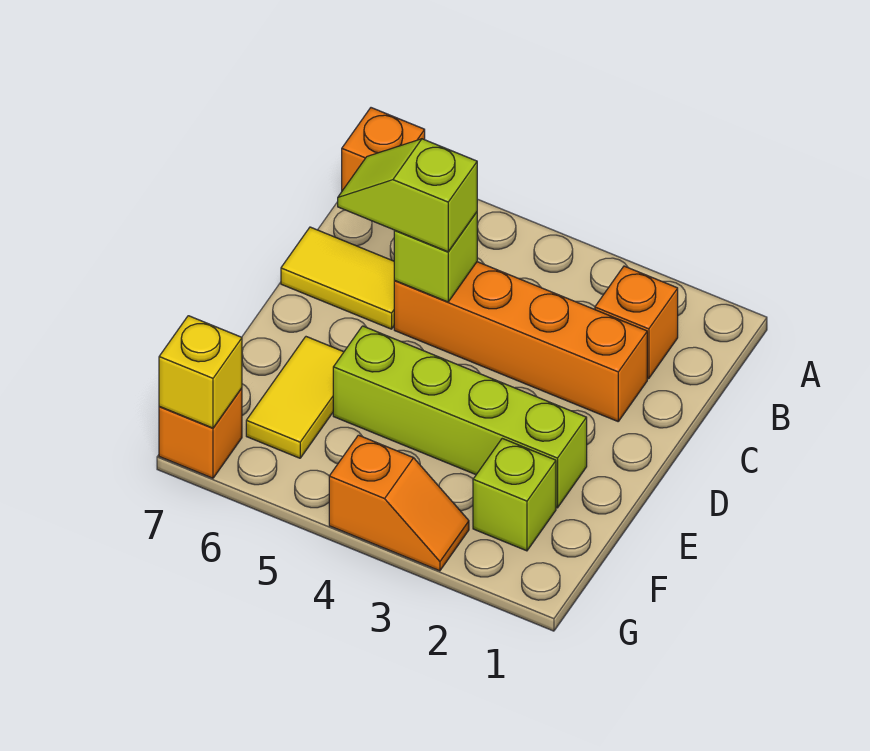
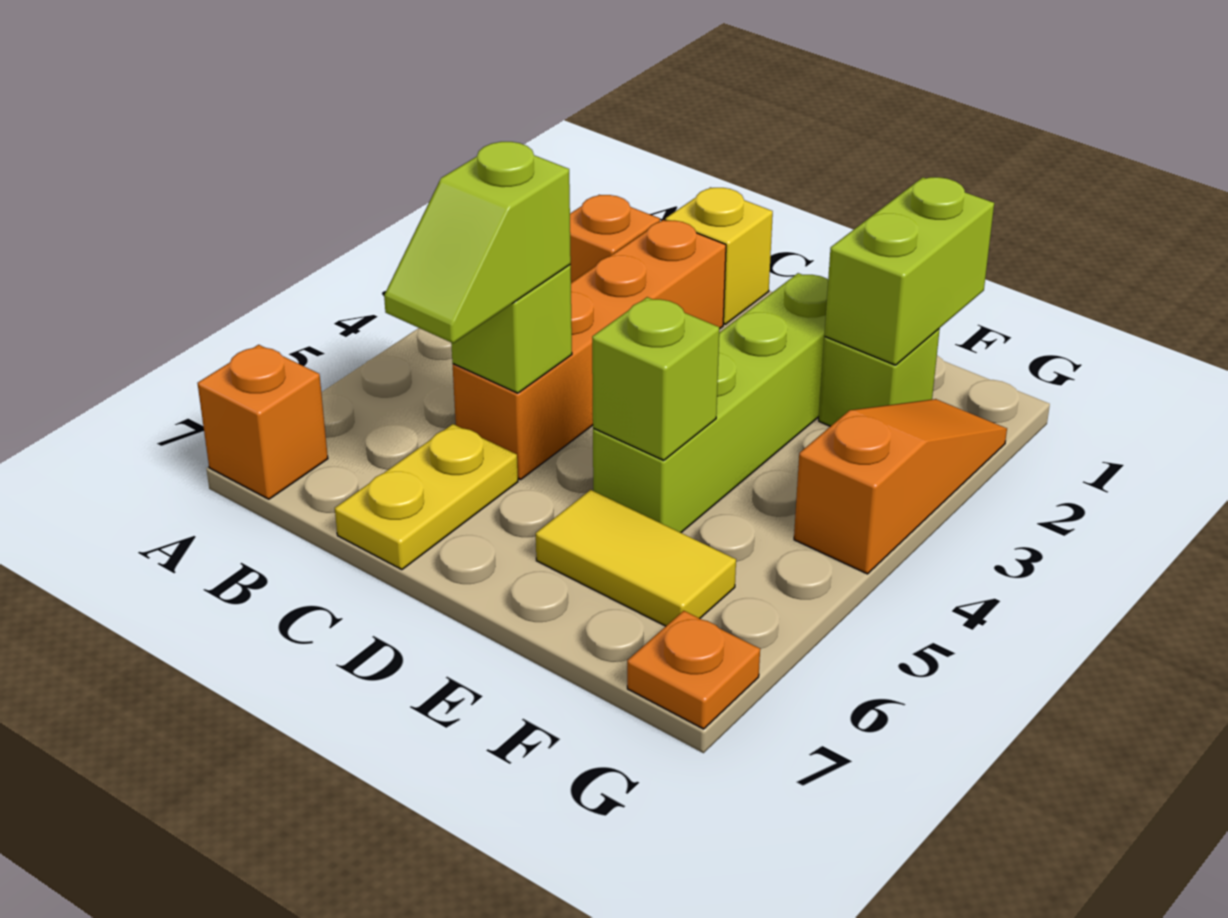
yellow 1x2 tile [281,227,394,329] -> yellow 1x2 plate [335,424,518,570]
none -> lime 1x1 brick [592,297,719,461]
none -> lime 1x2 brick [824,177,994,365]
orange 1x2 slope [329,435,469,571] -> orange 1x3 slope [794,399,1007,574]
orange 1x1 brick [159,388,242,478] -> orange 1x1 plate [627,611,760,729]
yellow 1x1 brick [159,316,242,428] -> yellow 1x1 brick moved to [665,187,773,324]

